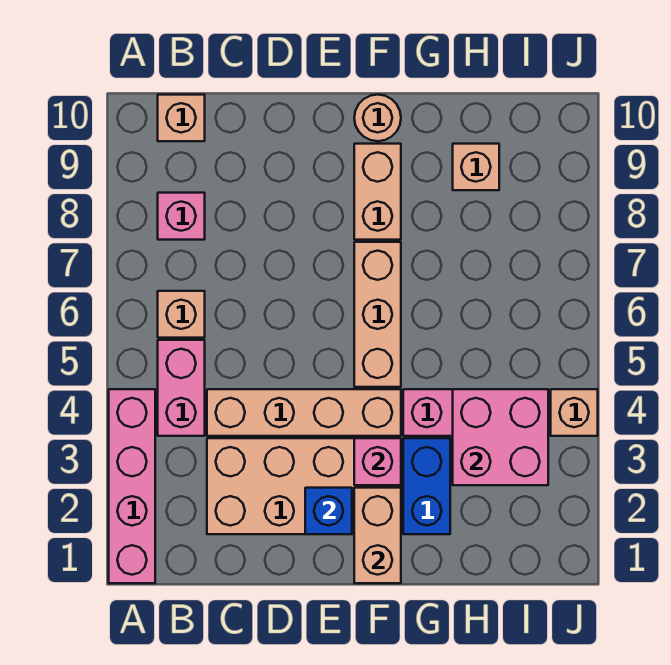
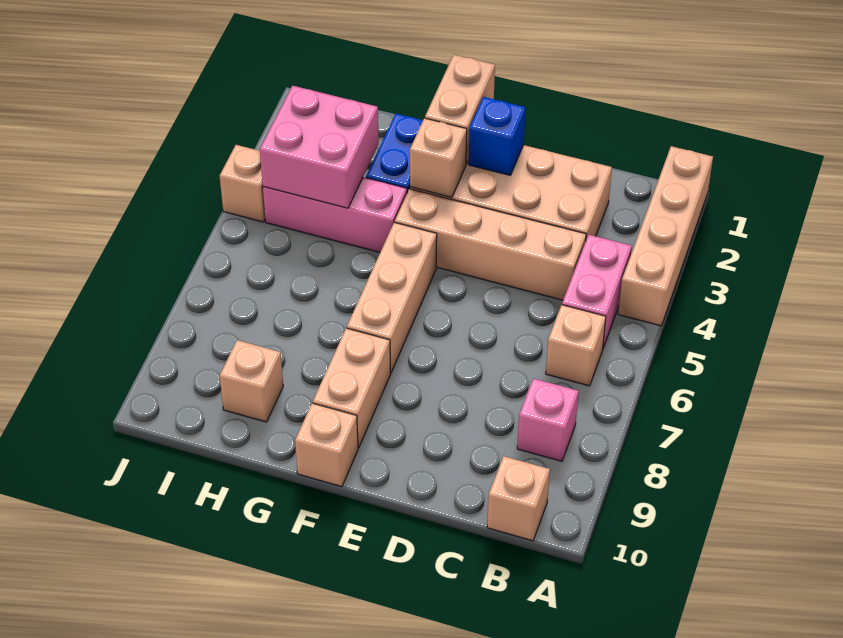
pink 1x4 brick [109,389,155,583] -> tan 1x4 brick [618,146,713,326]
pink 1x1 brick [354,438,401,485] -> tan 1x1 brick [410,118,467,197]
tan 1x1 round brick [354,95,401,141] -> tan 1x1 brick [295,403,358,487]

